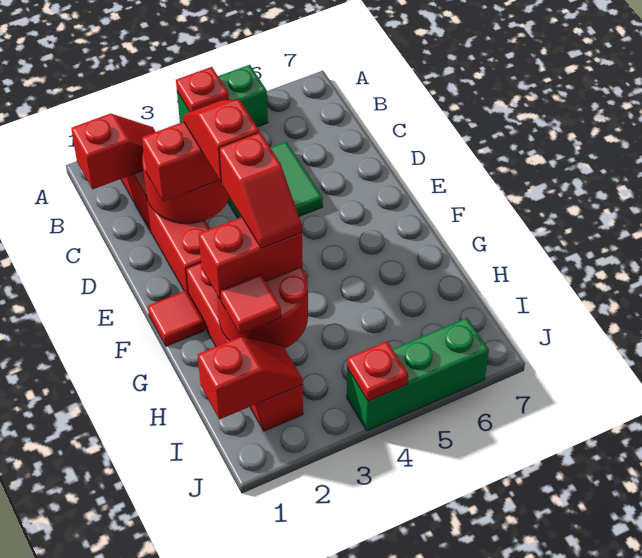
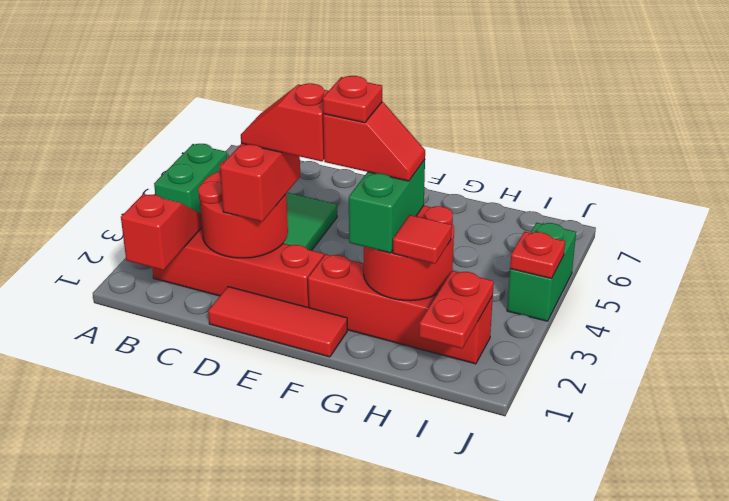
red 1x1 plate [176,67,229,112] -> red 1x1 plate moved to [323,76,382,123]
red 1x1 tile [148,291,204,346] -> red 1x3 tile [208,287,347,357]
red 1x2 brick [199,217,303,300] -> green 1x2 brick [349,160,425,253]
red 1x2 slope [198,337,303,419] -> red 1x2 plate [419,271,494,349]
green 1x3 brick [347,318,489,431] -> green 1x2 brick [507,223,576,321]

